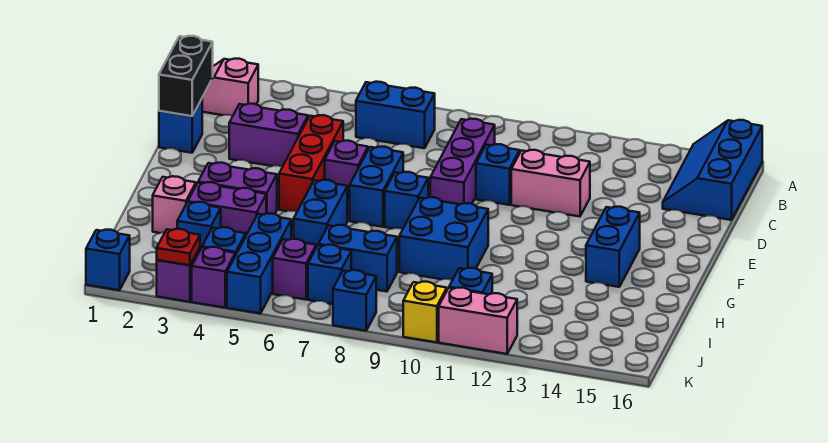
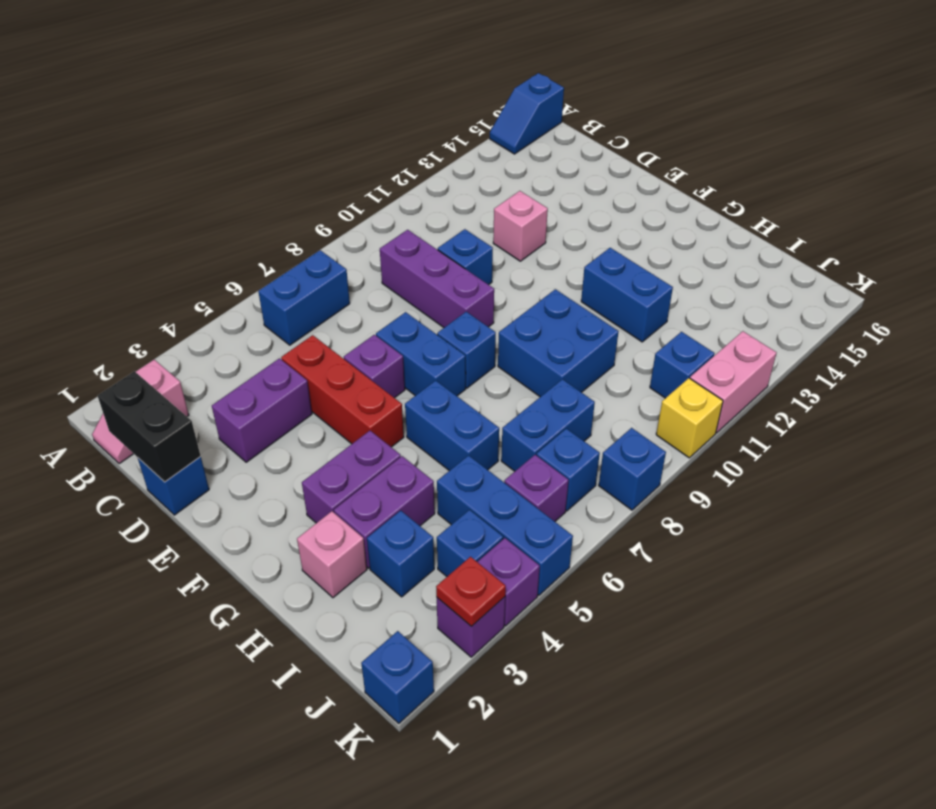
blue 2x3 slope [663,120,762,220] -> blue 1x2 slope [490,73,564,154]
pink 1x2 brick [511,150,590,217] -> pink 1x1 brick [493,191,548,261]
blue 1x2 brick [586,207,640,287] -> blue 1x2 brick moved to [581,248,673,342]

